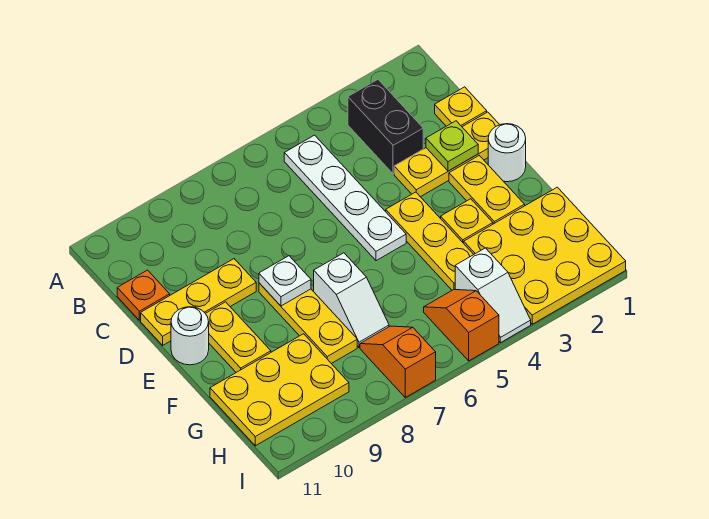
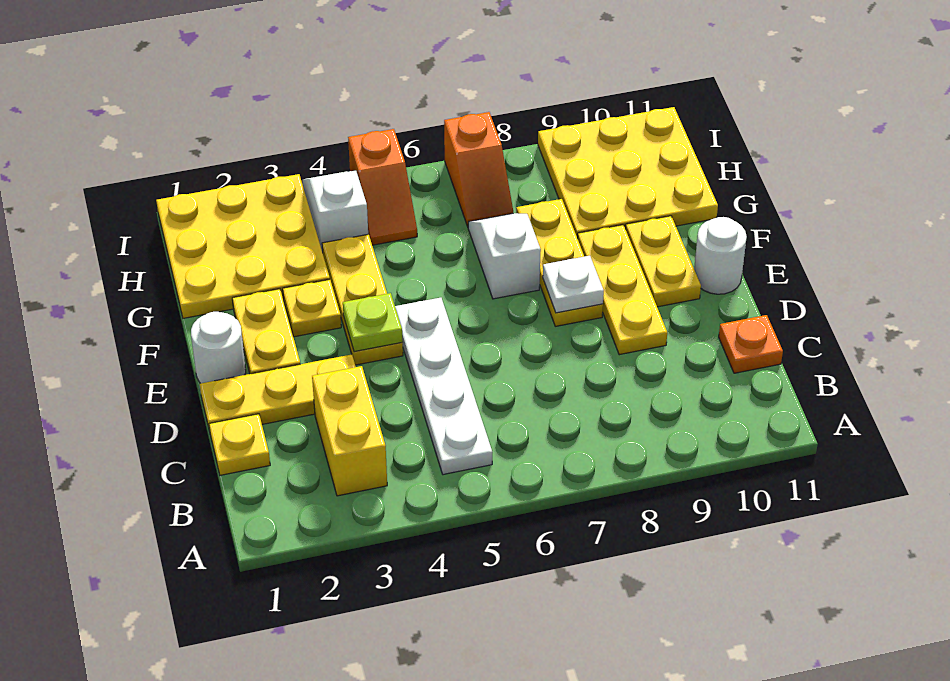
black 1x2 brick [348,80,423,174] -> yellow 1x2 brick [312,366,387,496]
lime 1x1 plate [426,121,478,171] -> lime 1x1 plate moved to [343,293,403,352]
yellow 1x3 plate [141,259,256,345] -> yellow 1x3 plate turned to [578,225,667,355]
yellow 2x3 plate [210,334,349,446] -> yellow 3x3 plate [538,107,718,238]

